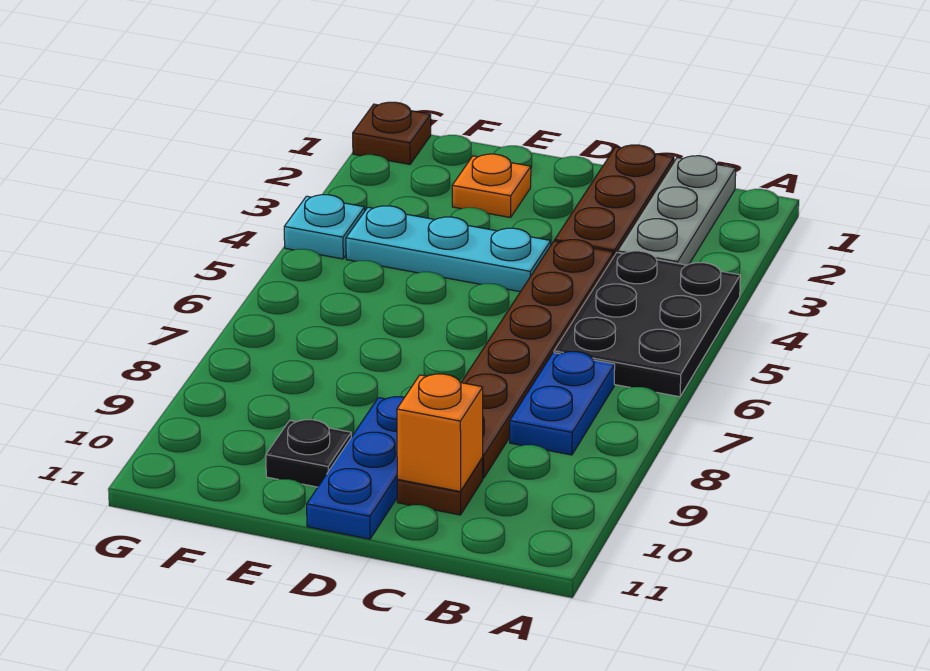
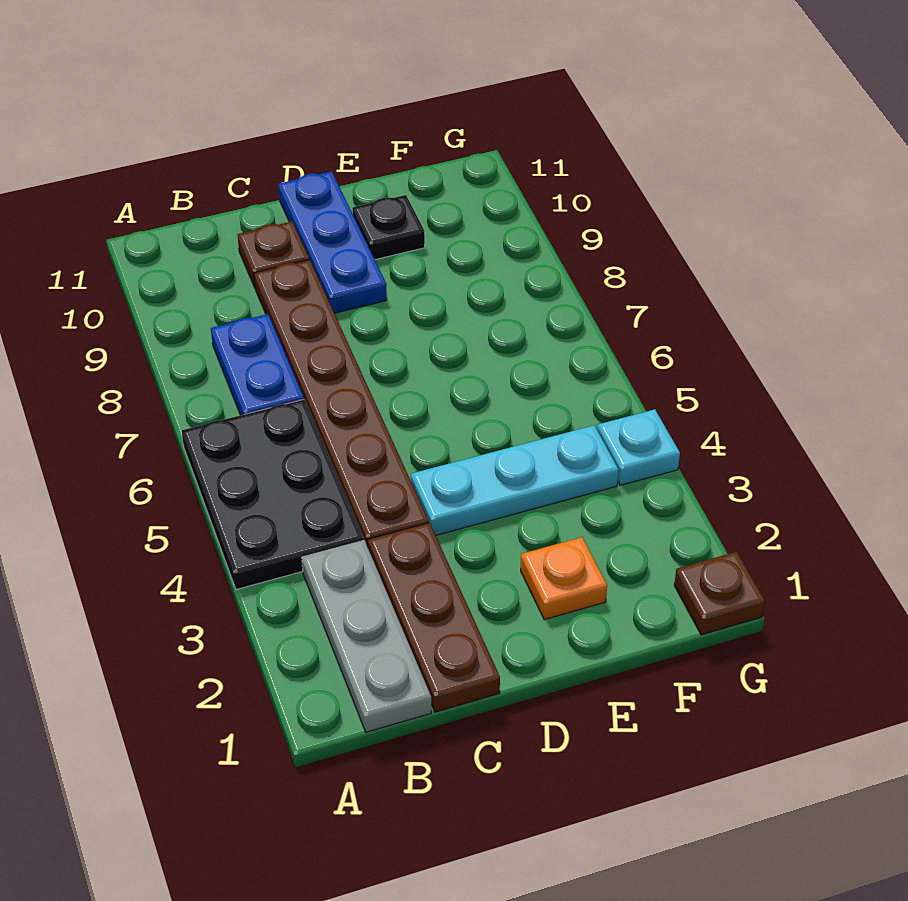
orange 1x1 brick [397,374,483,491] -> none

